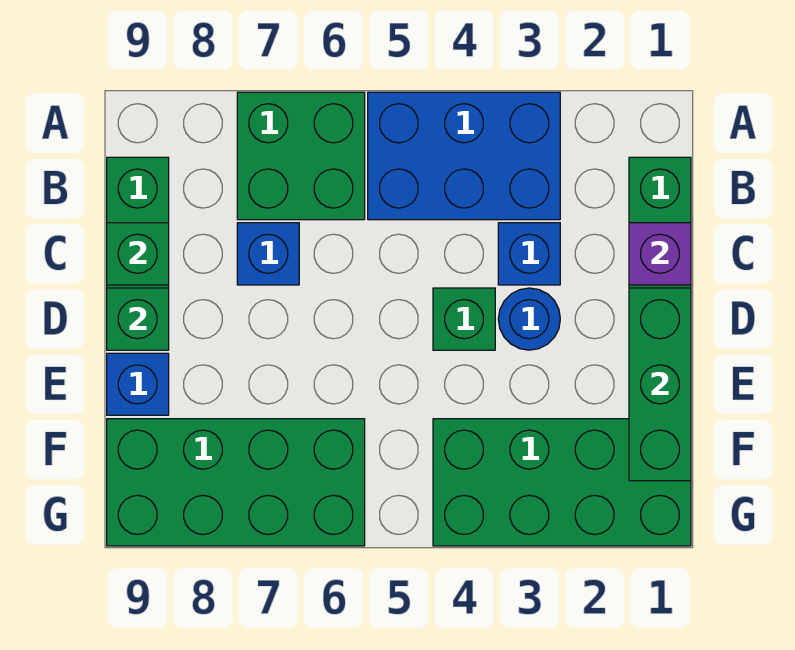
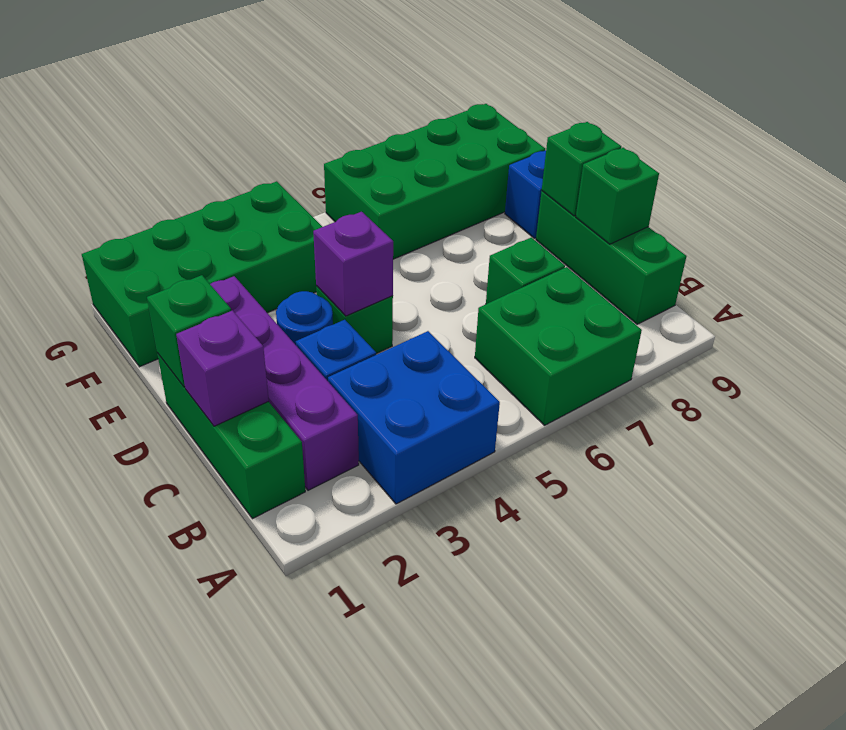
blue 2x3 brick [368,92,560,220] -> blue 2x2 brick [328,331,500,504]
none -> purple 1x4 brick [210,276,359,490]
blue 1x1 brick [237,223,299,285] -> green 1x1 brick [486,237,565,304]
green 1x3 brick [629,288,691,481] -> green 1x1 brick [147,275,231,387]
none -> purple 1x1 brick [313,212,393,316]

